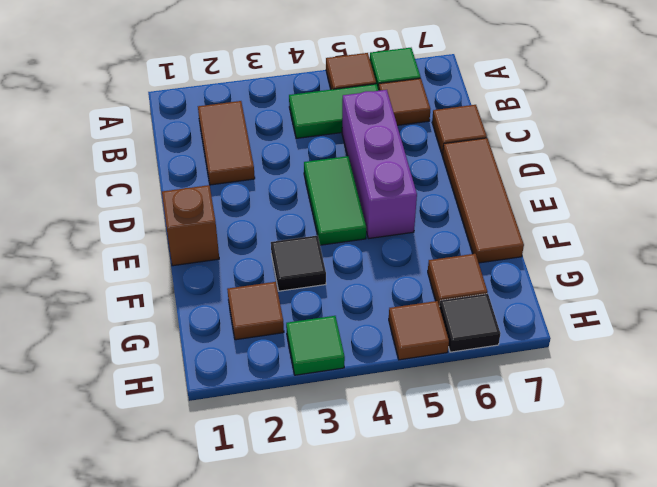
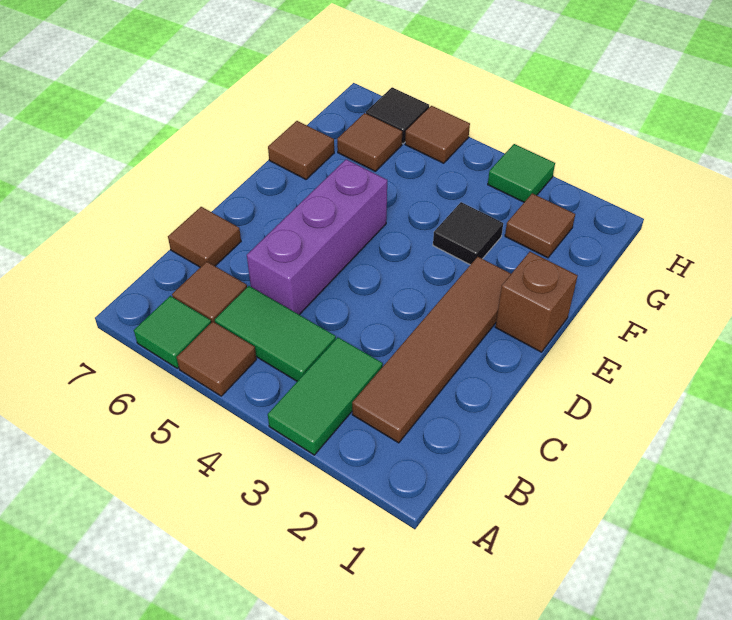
brown 1x2 tile [198,101,255,185] -> brown 1x4 tile [352,257,511,443]
green 1x2 tile [304,156,366,245] -> green 1x2 tile moved to [268,337,383,455]
brown 1x3 tile [443,138,524,263] -> brown 1x1 tile [268,121,334,179]

